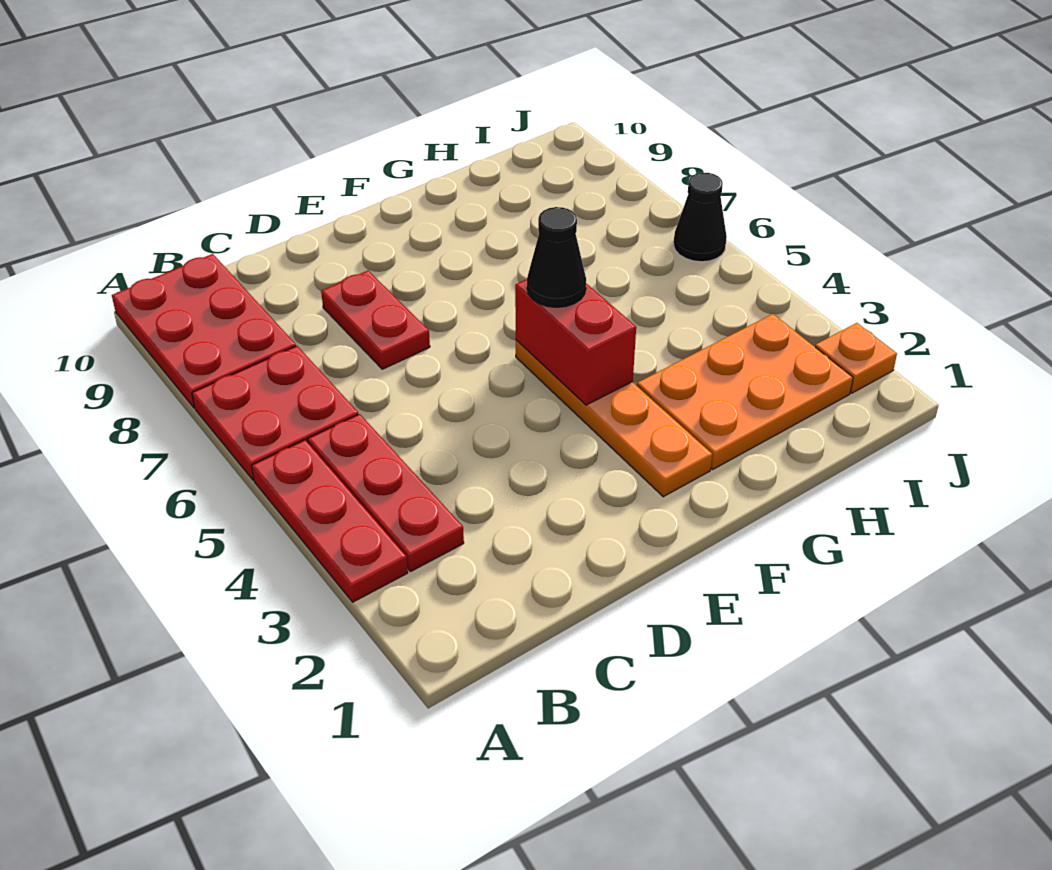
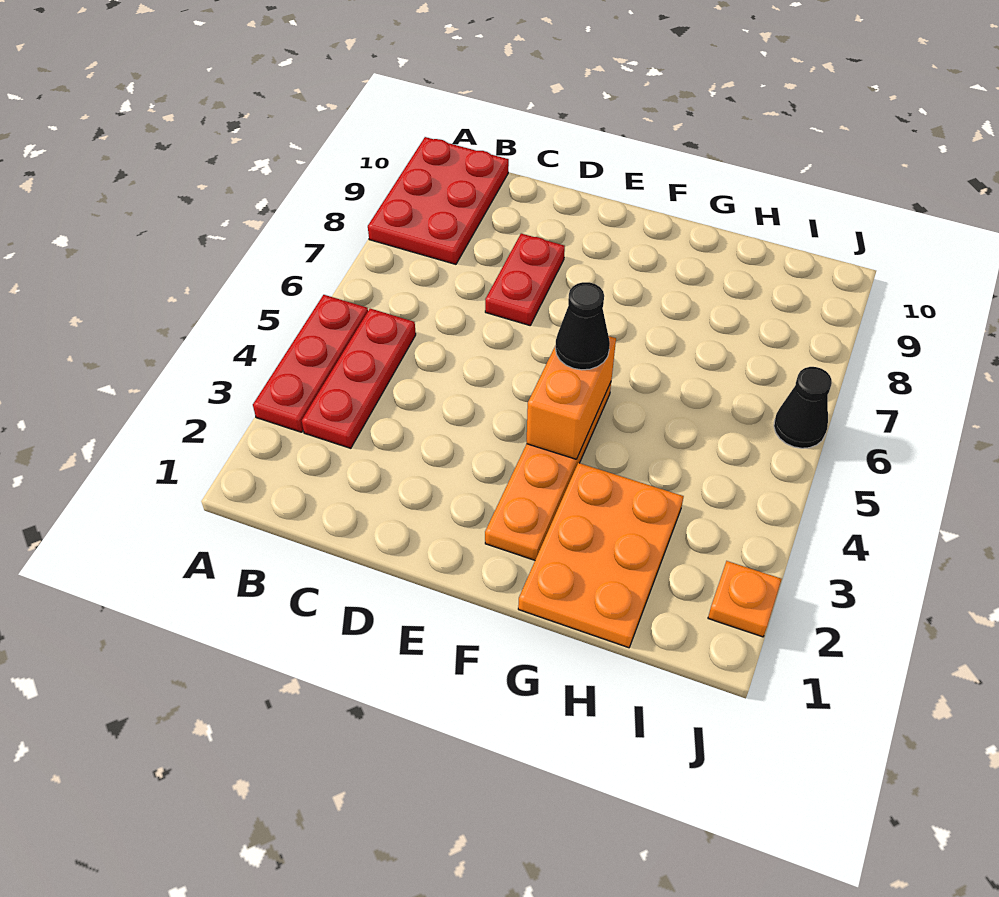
red 2x2 plate [192,346,358,480] -> none
red 1x2 brick [515,279,636,405] -> orange 1x2 brick [527,336,616,459]
orange 2x3 plate [637,314,853,469] -> orange 2x3 plate turned to [518,463,684,648]

